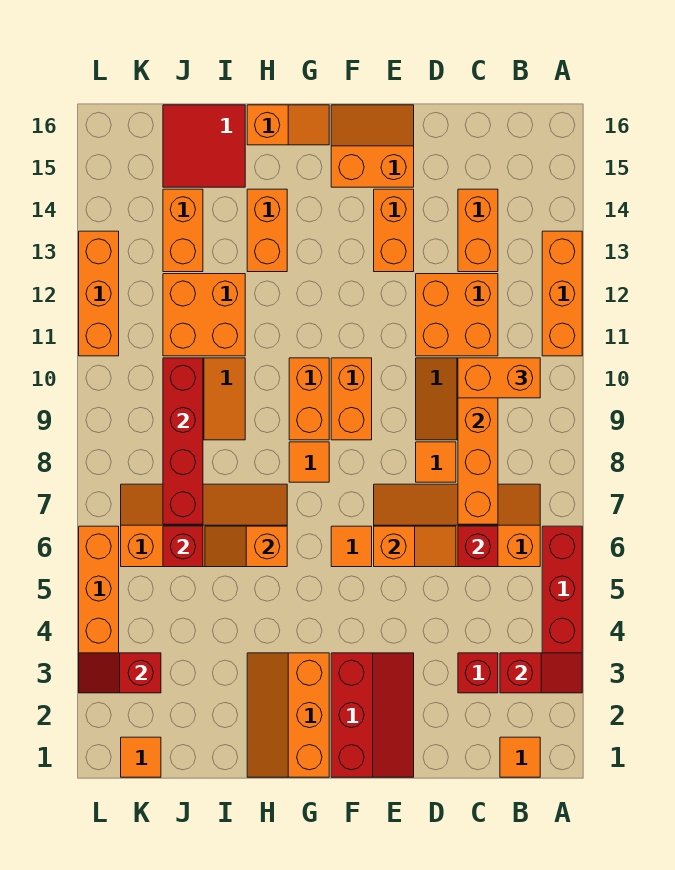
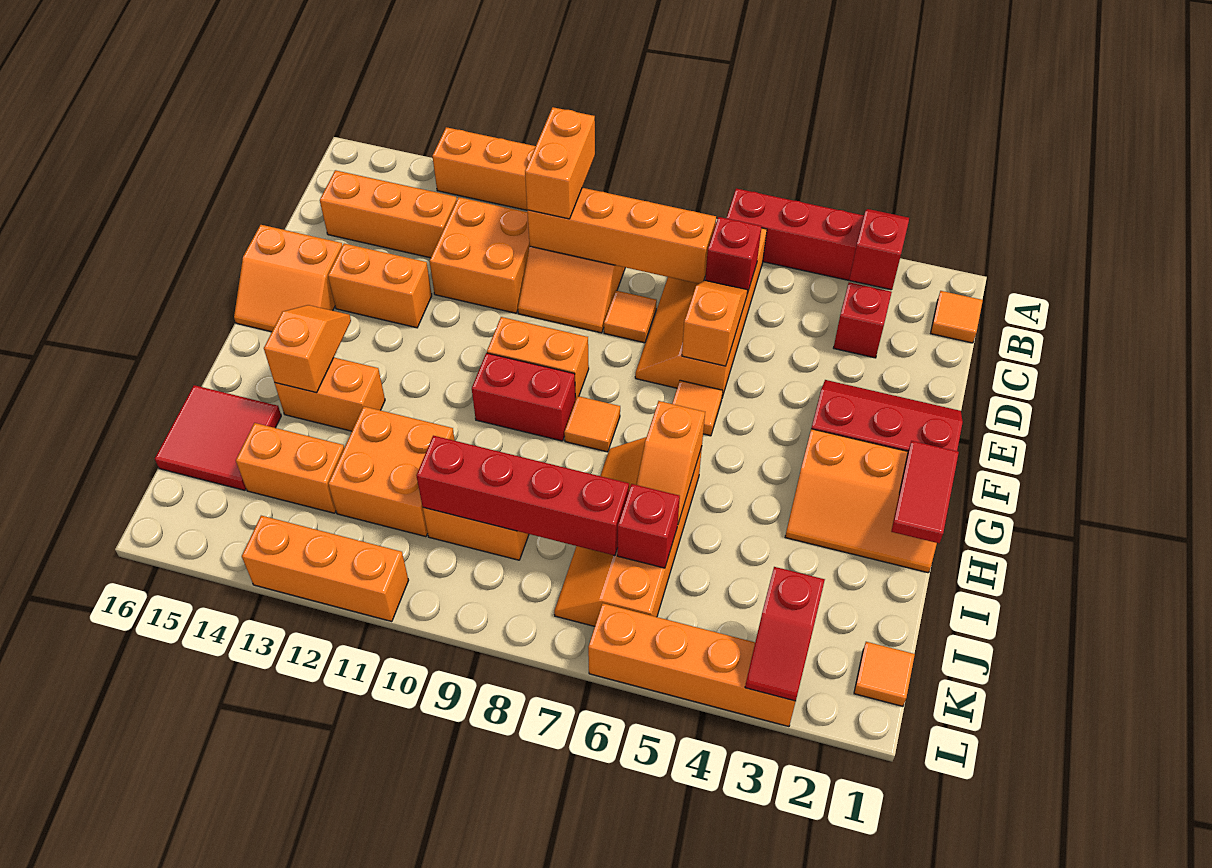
orange 1x2 brick [458,189,498,272] -> orange 1x3 brick [320,170,457,258]
orange 2x2 slope [331,105,414,187] -> orange 2x2 slope turned to [234,225,342,332]
none -> red 1x2 tile [891,441,959,543]
orange 1x2 brick [289,358,329,440] -> red 1x2 brick [472,353,575,441]
orange 1x2 slope [247,105,329,145] -> orange 1x2 slope moved to [264,305,351,393]

